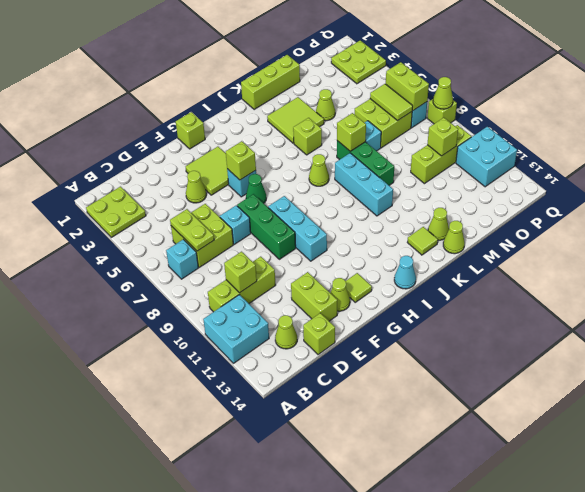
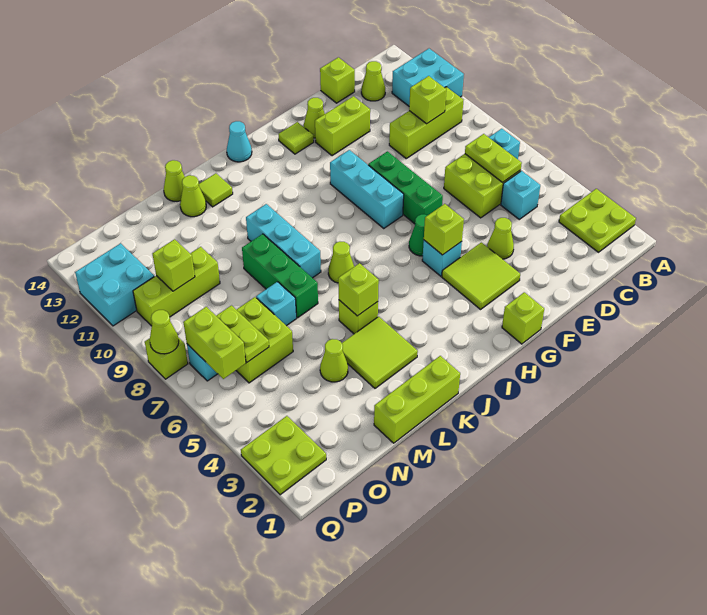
cyan 1x1 brick [220,205,251,244] -> cyan 1x1 brick moved to [501,171,540,219]
lime 1x2 brick [291,272,337,321] -> lime 1x2 brick turned to [315,96,370,156]
lime 1x1 brick [337,113,366,151] -> lime 1x1 brick moved to [338,263,379,316]
lime 1x2 tile [370,84,413,121] -> lime 1x2 plate [216,305,269,362]

